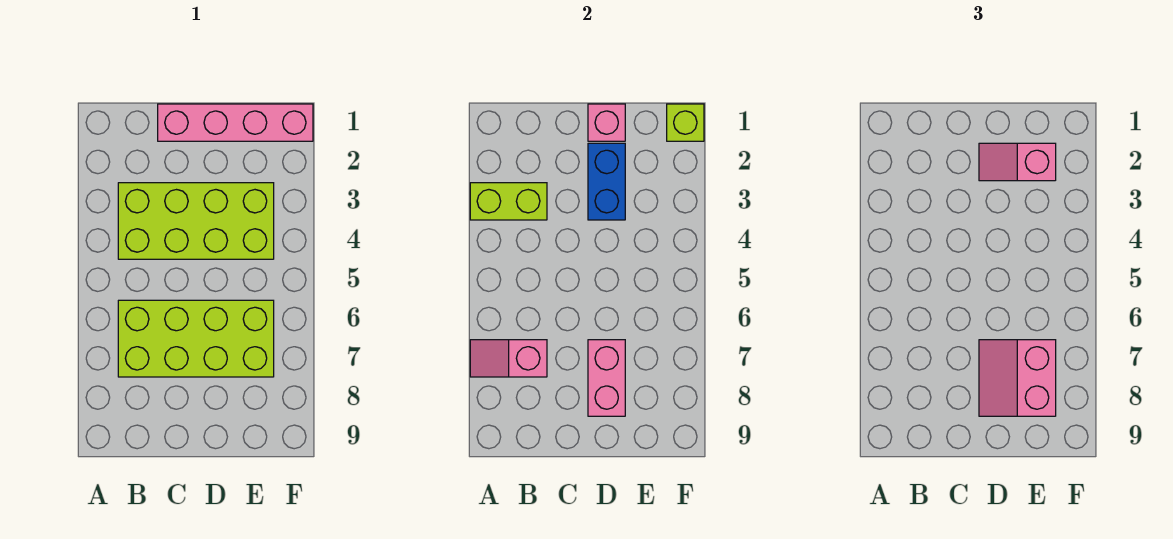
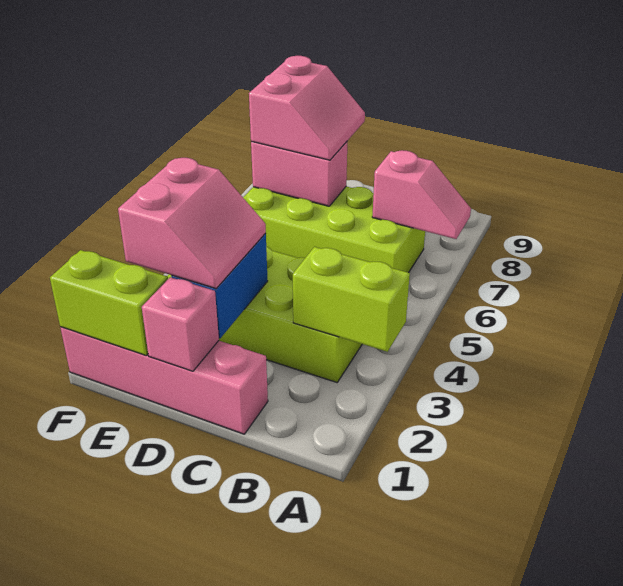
pink 1x2 slope [979,143,1056,181] -> pink 2x2 slope [118,158,266,289]
pink 1x2 brick [588,340,625,416] -> pink 1x2 brick turned to [251,142,347,206]
lime 1x1 brick [667,104,704,141] -> lime 1x2 brick [50,250,168,355]

